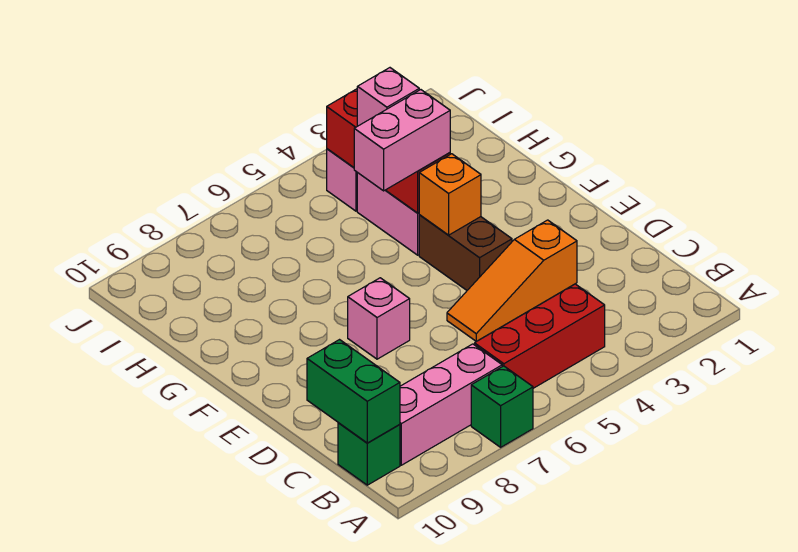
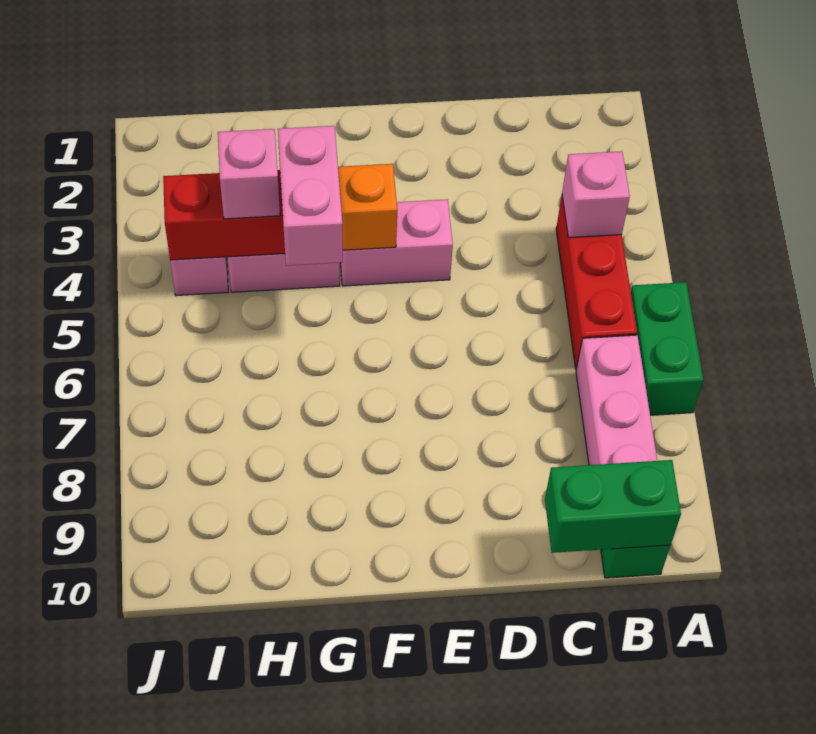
green 1x1 brick [471,366,533,447] -> green 1x2 brick [631,282,703,415]
orange 1x3 slope [447,220,577,341] -> none
brown 1x2 brick [419,215,512,290] -> pink 1x2 brick [340,199,453,286]
pink 1x1 brick [348,278,410,359] -> pink 1x1 brick moved to [562,151,630,238]

